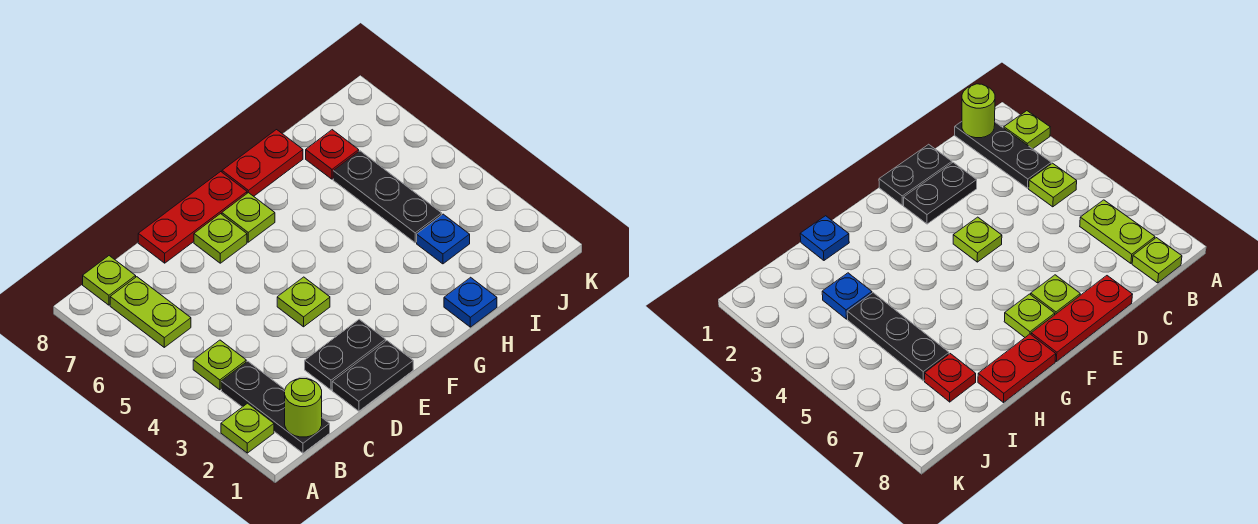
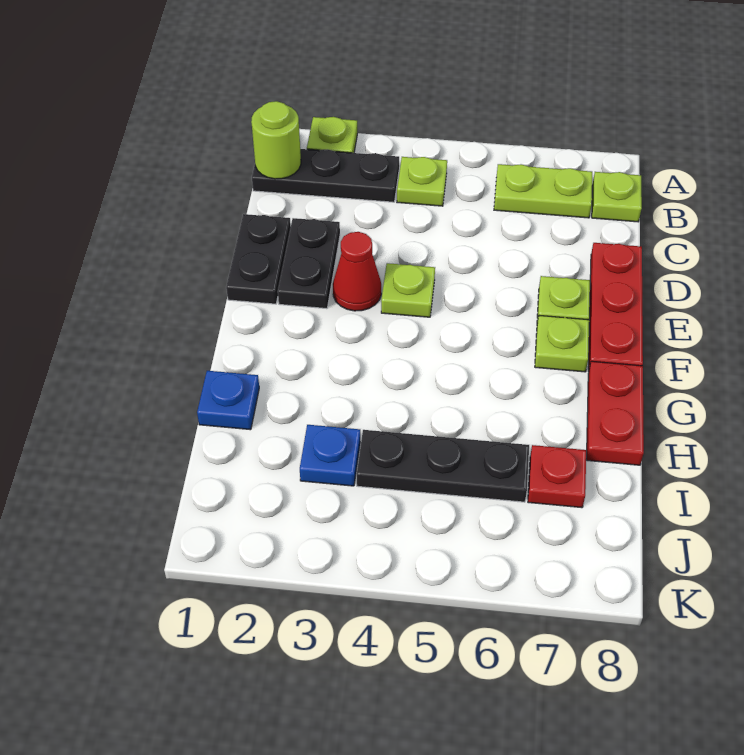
none -> red 1x1 cone [333,232,381,311]

